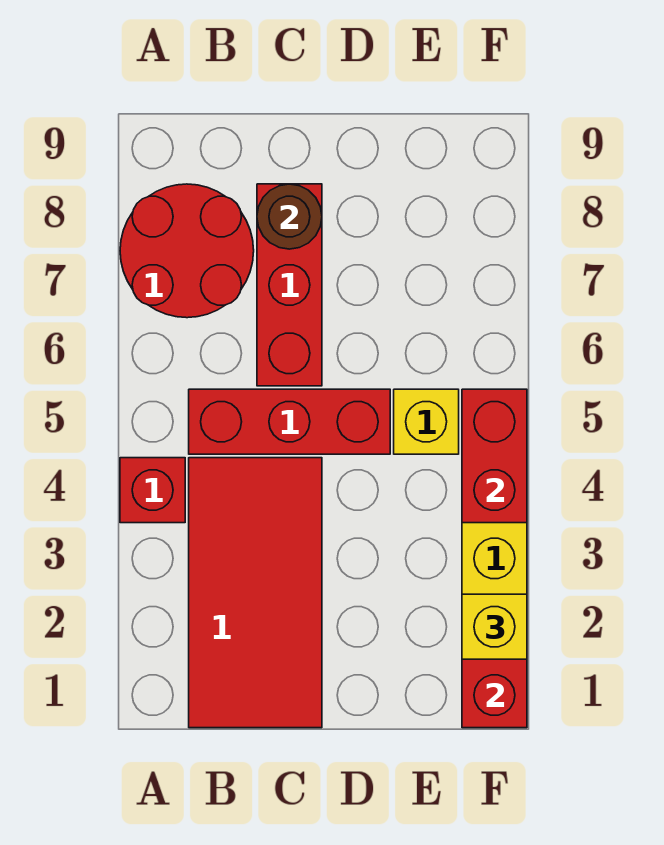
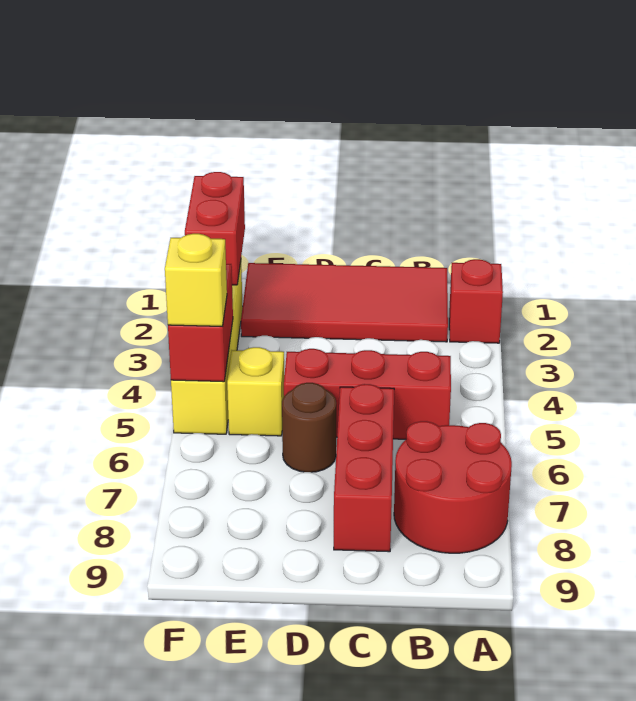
red 1x1 brick [120,458,185,523] -> red 1x1 brick moved to [449,259,503,343]
red 2x4 tile [189,458,322,728] -> red 2x4 tile turned to [241,263,448,342]
brown 1x1 round brick [257,184,322,249] -> brown 1x1 round brick moved to [282,383,336,472]
yellow 1x1 brick [462,594,527,659] -> yellow 1x1 brick moved to [165,234,227,327]

